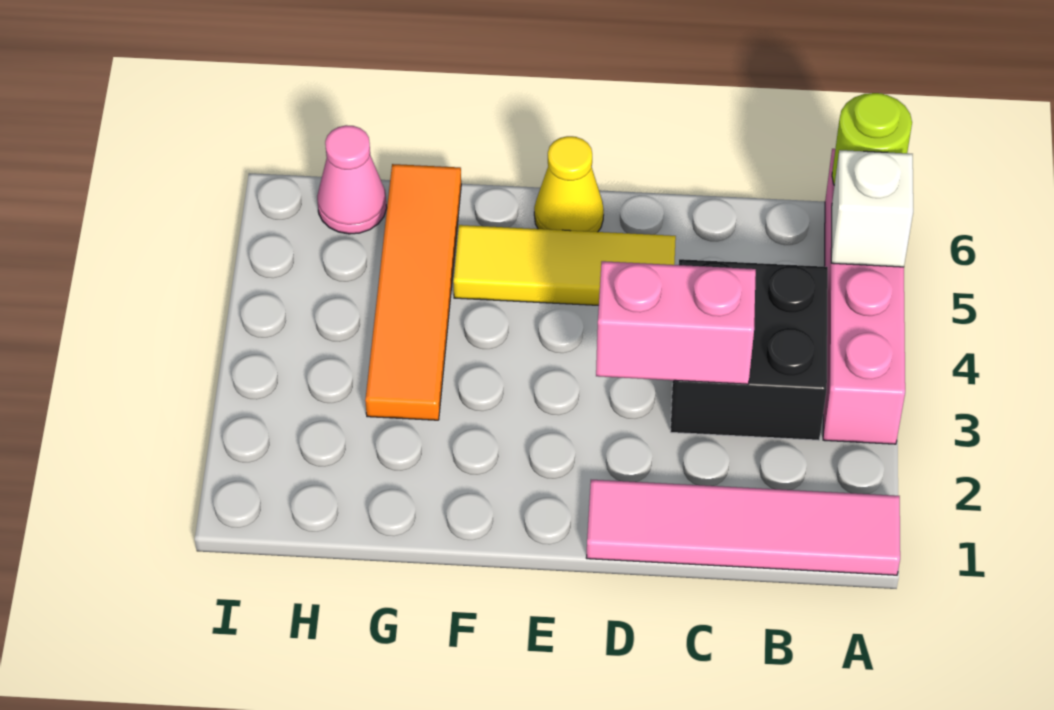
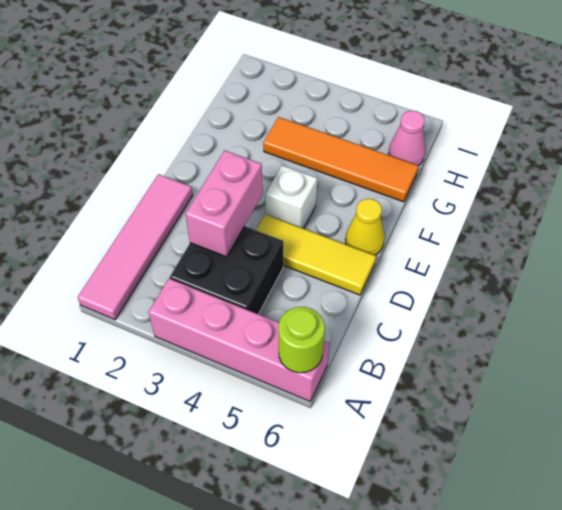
white 1x1 brick [831,150,913,267] -> white 1x1 brick moved to [265,165,317,229]
yellow 1x3 tile [453,225,676,305] -> yellow 1x3 tile turned to [256,214,376,295]

